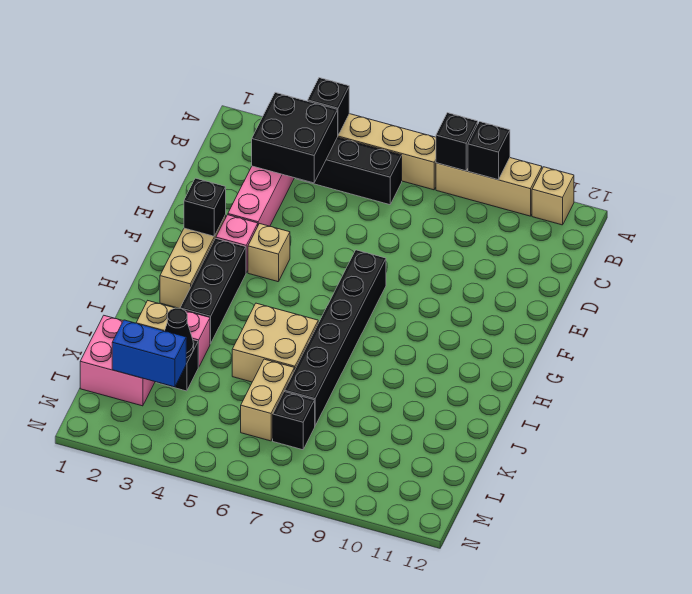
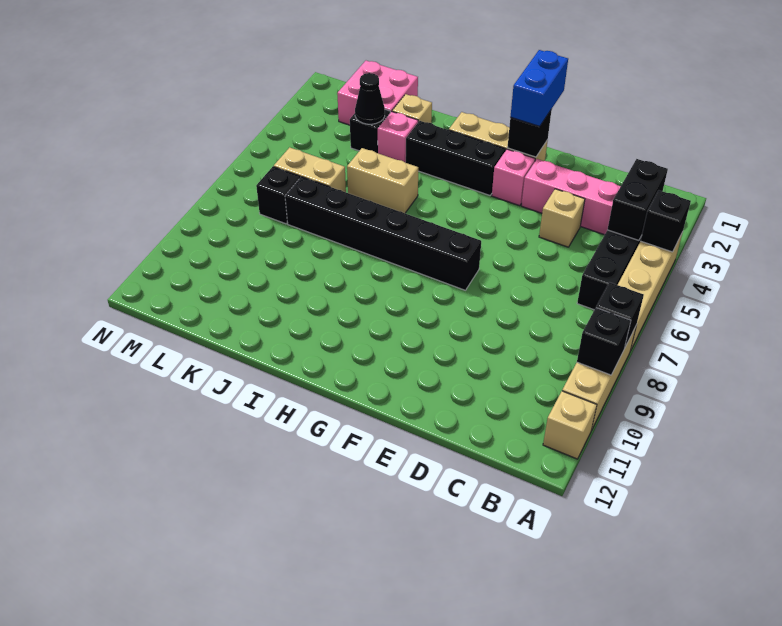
black 2x2 brick [252,93,338,183] -> black 1x2 brick [607,159,668,240]
tan 1x1 brick [248,224,290,282] -> tan 1x1 brick moved to [539,189,585,247]
tan 2x2 brick [232,303,318,382] -> tan 1x2 brick [347,148,418,213]
blue 1x2 brick [112,320,186,387] -> blue 1x2 brick moved to [510,50,568,126]

